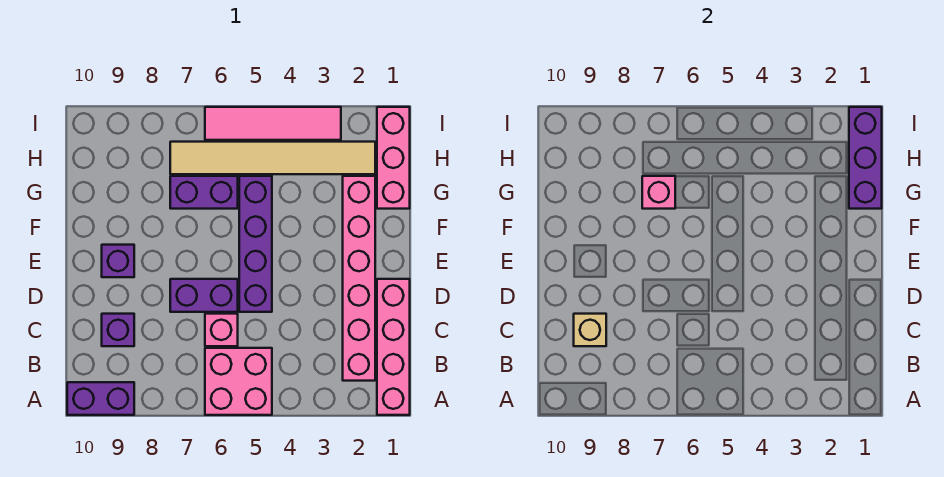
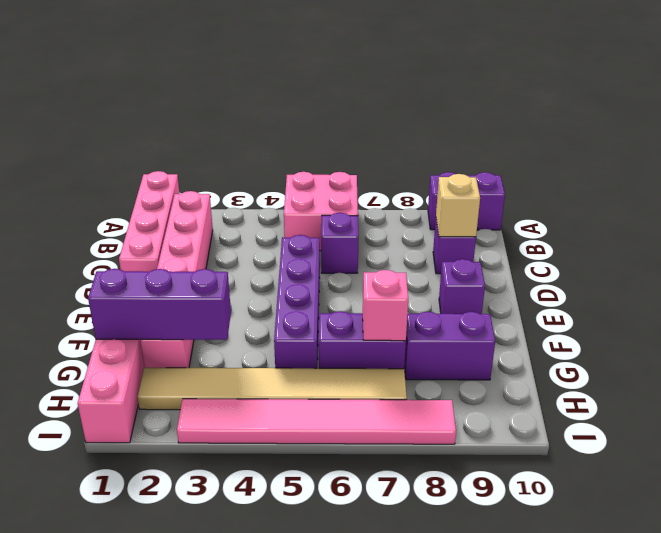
pink 1x1 brick [205,314,238,346] -> purple 1x1 brick [321,213,358,273]
purple 1x2 brick [170,279,238,312] -> purple 1x2 brick moved to [405,312,495,380]
purple 1x3 brick [849,107,882,209] -> purple 1x3 brick turned to [88,269,231,340]
pink 1x4 tile [205,107,341,140] -> pink 1x6 tile [177,399,456,444]

